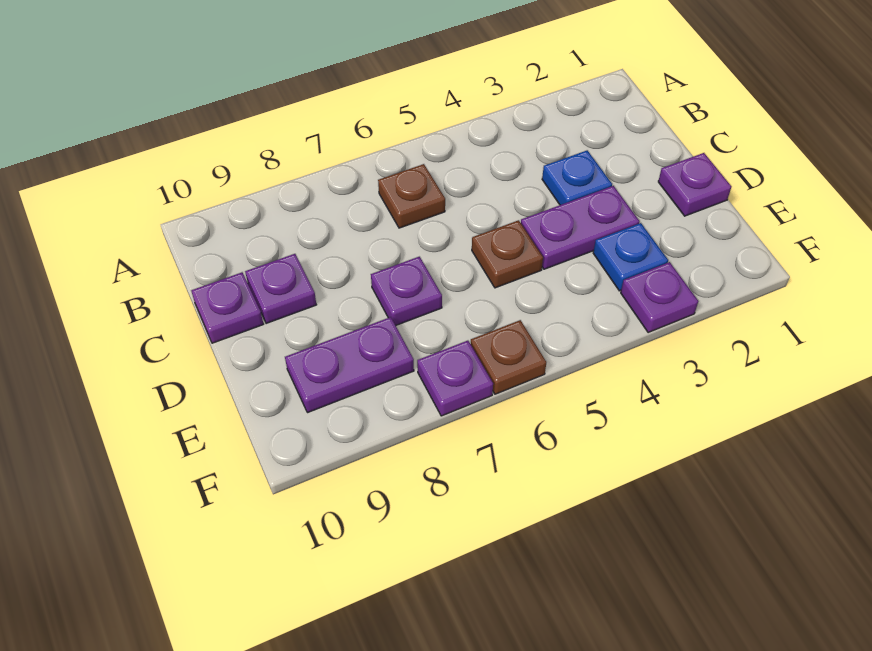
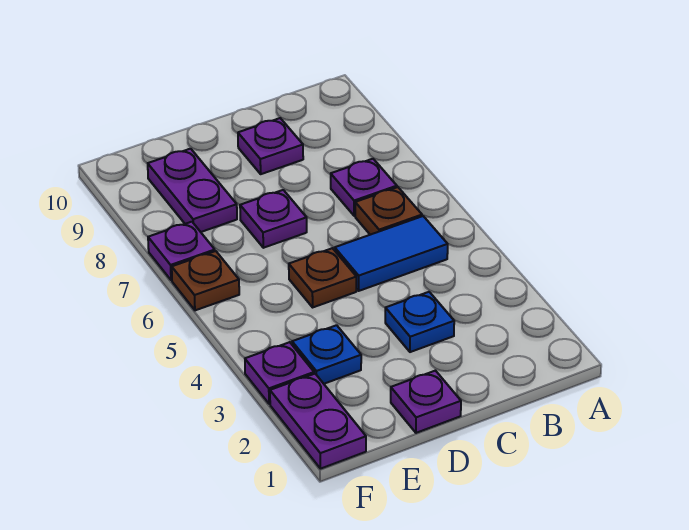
none -> blue 1x2 tile [335,216,448,291]
purple 1x1 plate [191,272,263,343] -> purple 1x1 plate moved to [331,159,397,216]
purple 1x2 plate [521,186,640,269] -> purple 1x2 plate moved to [270,374,366,469]

